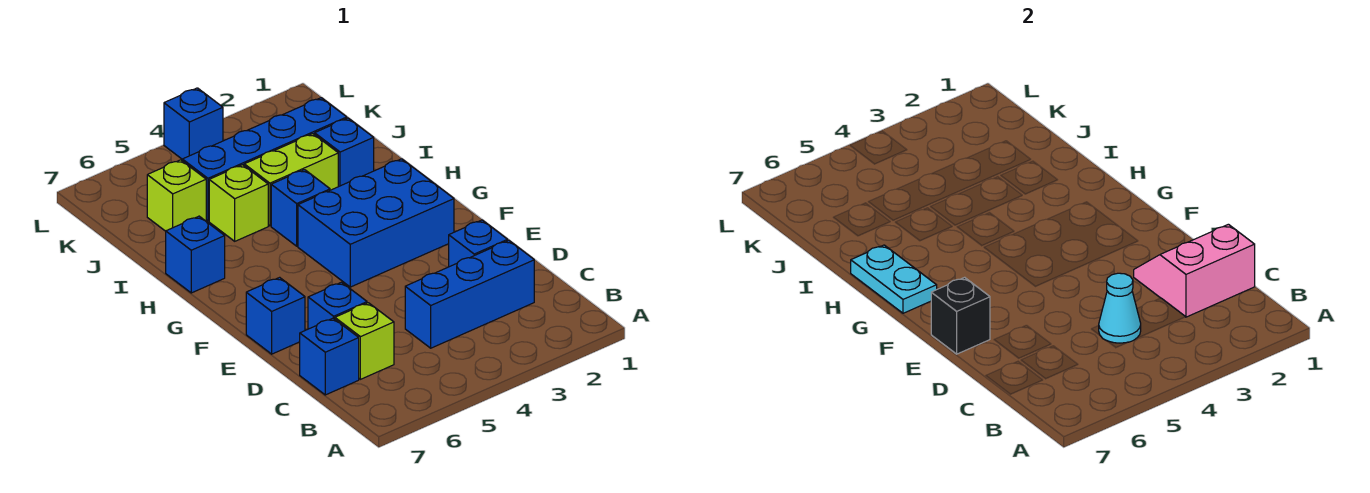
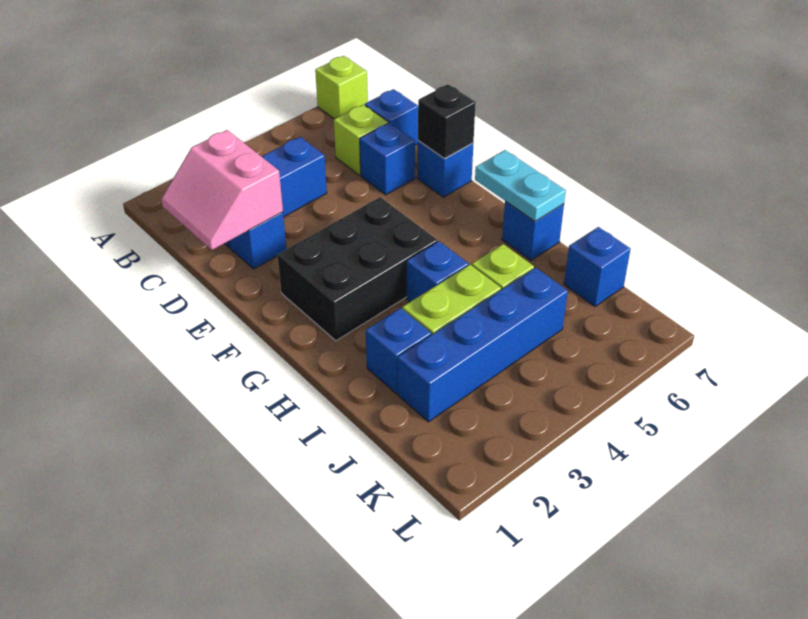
pink 2x2 slope [1134,224,1255,317] -> pink 2x2 slope turned to [161,130,283,250]
cyan 1x1 cone [1099,273,1141,343] -> none
blue 2x3 brick [298,159,454,287] -> black 2x3 brick [277,197,438,341]
lime 1x1 brick [147,160,206,231] -> lime 1x1 brick moved to [315,56,368,119]
blue 1x1 brick [164,88,223,159] -> blue 1x1 brick moved to [564,227,630,307]

